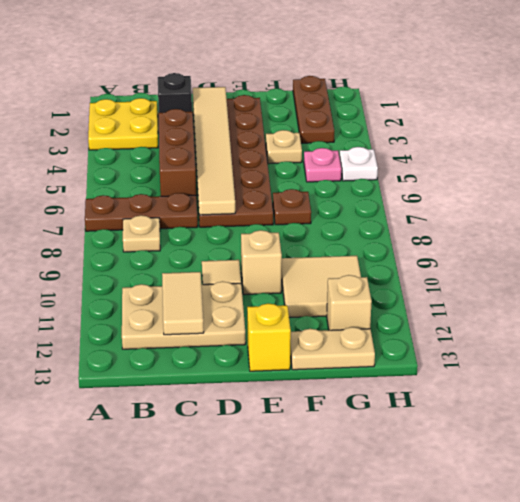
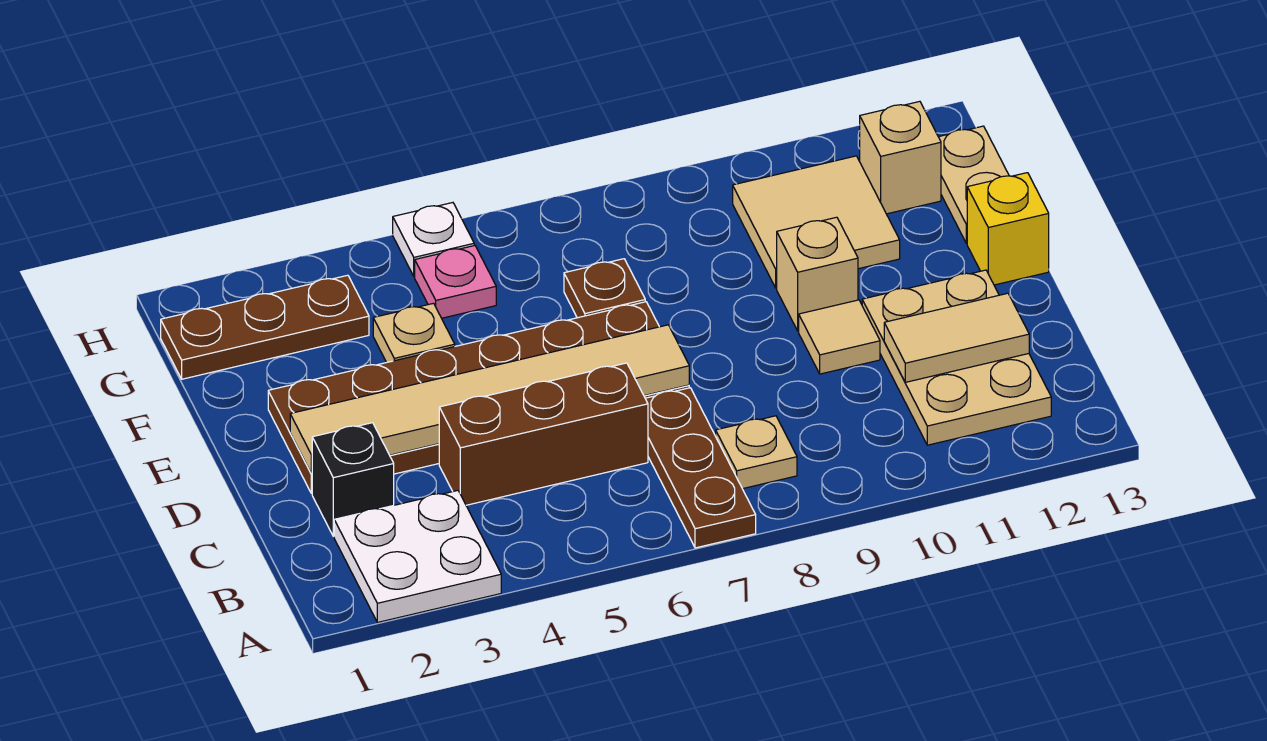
yellow 2x2 plate [88,98,158,150] -> white 2x2 plate [334,491,501,622]

